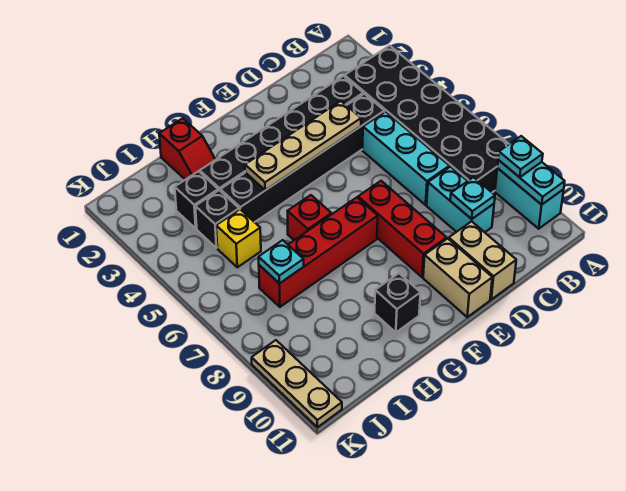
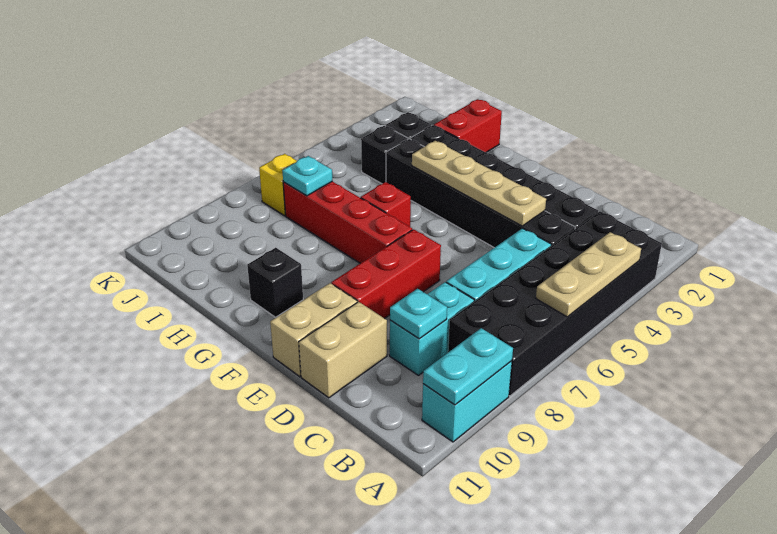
cyan 1x1 plate [498,136,543,177] -> none
red 1x2 slope [159,118,216,180] -> red 1x2 brick [434,99,502,153]
yellow 1x1 brick [216,209,261,267] -> yellow 1x1 brick moved to [259,154,297,216]
tan 1x3 plate [252,340,342,427] -> tan 1x3 plate moved to [536,232,641,317]

